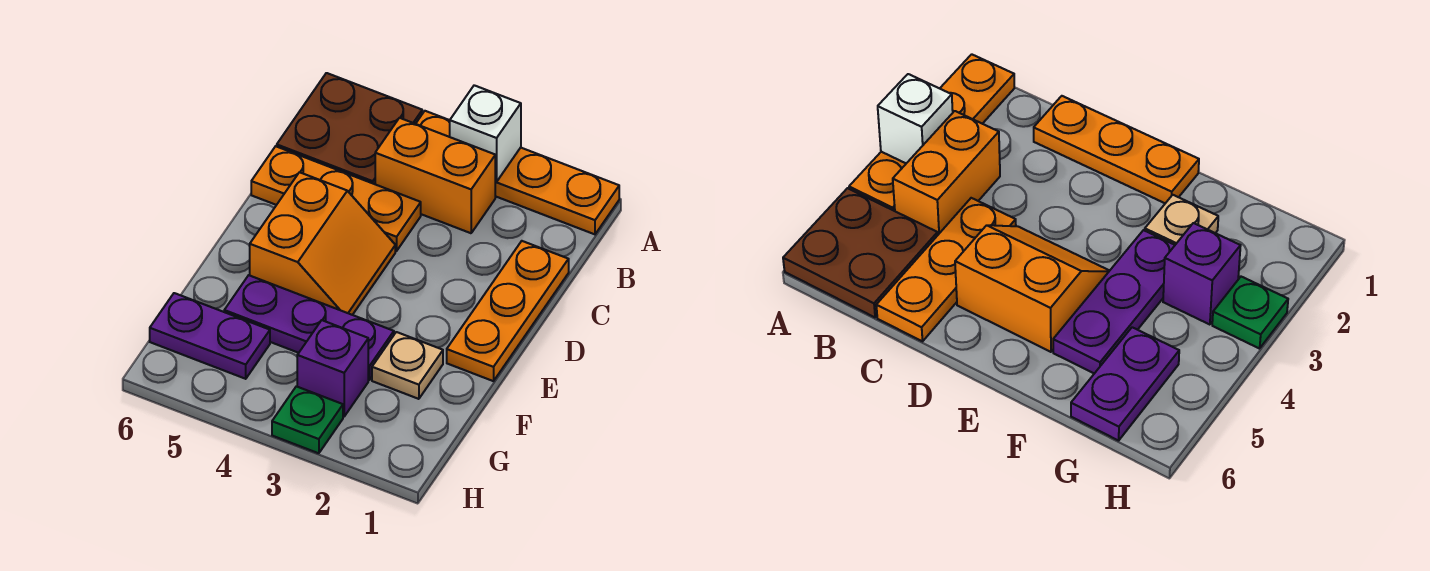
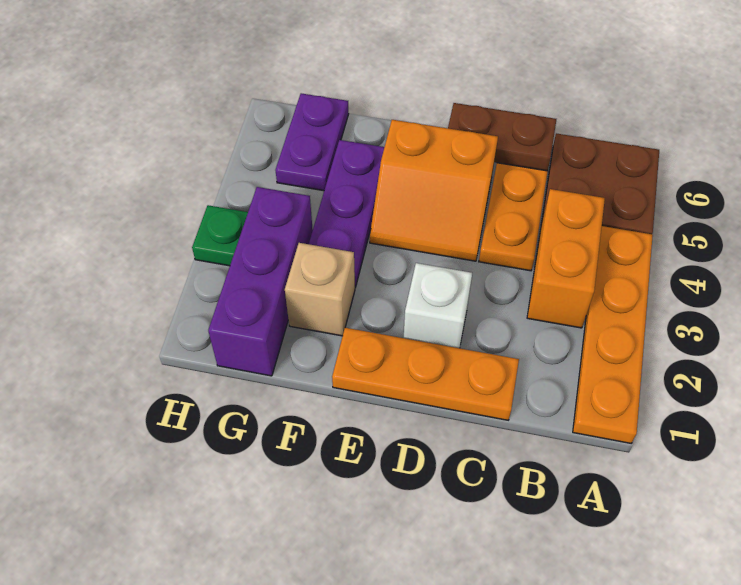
white 1x1 brick [450,85,521,182] -> white 1x1 brick moved to [404,263,472,348]
none -> brown 1x2 plate [448,103,556,171]
tan 1x1 plate [372,332,443,399] -> tan 1x1 brick [285,243,355,336]
purple 1x1 brick [297,320,368,417] -> purple 1x3 brick [208,187,313,376]

